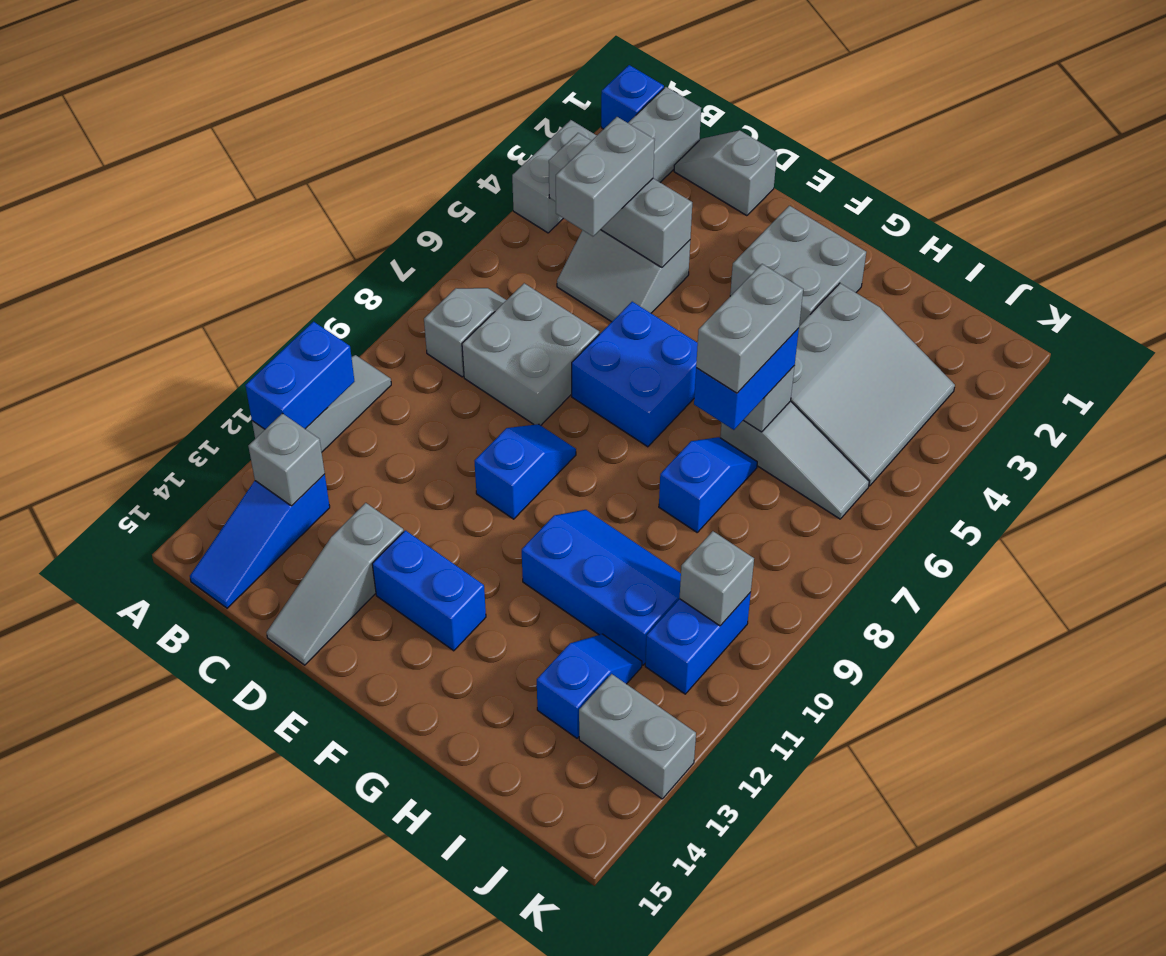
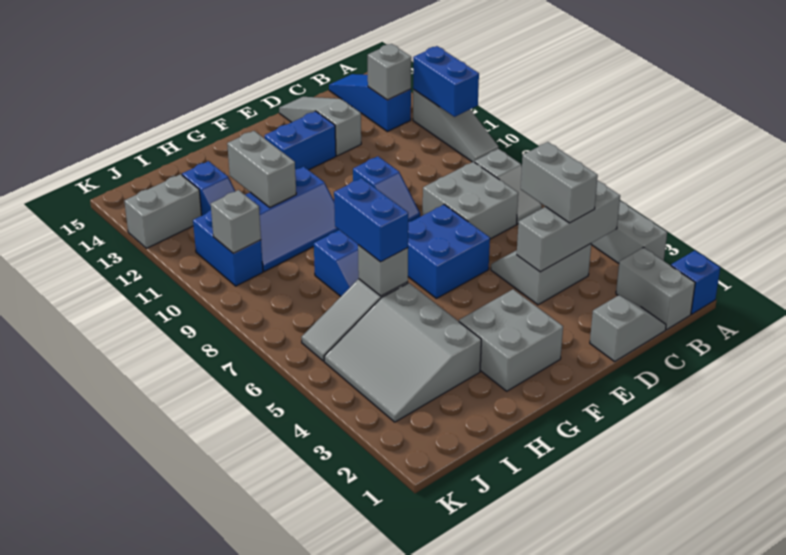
grey 1x2 brick [696,264,803,393] -> grey 1x2 brick moved to [227,131,296,207]

